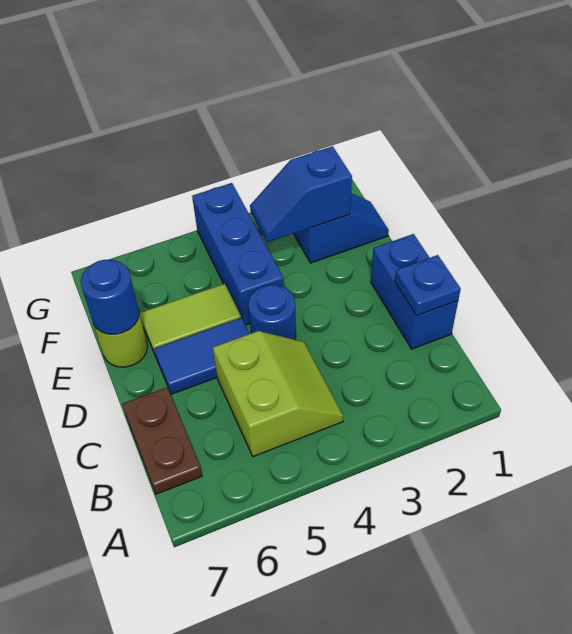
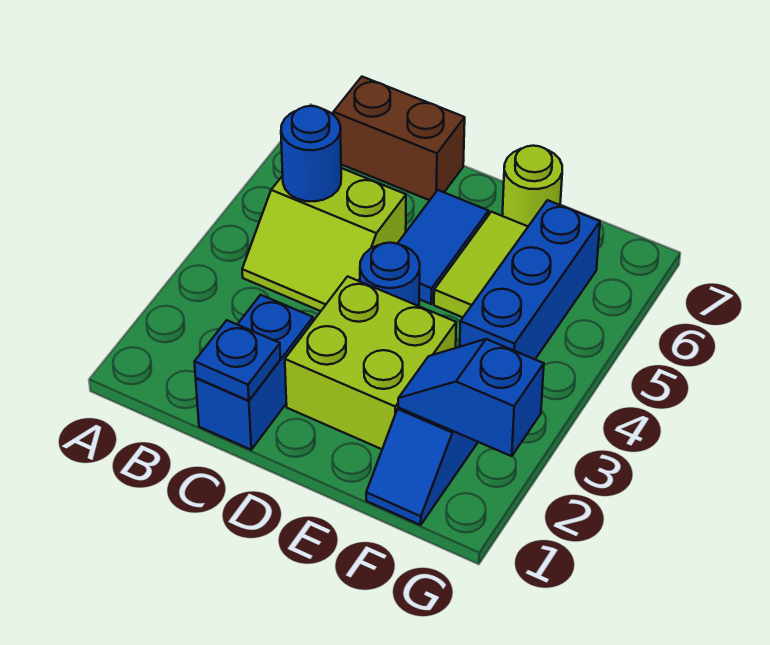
brown 1x2 plate [122,387,202,494] -> brown 1x2 brick [333,77,465,200]
blue 1x2 brick [371,234,458,349] -> blue 1x2 brick turned to [196,295,313,450]
none -> lime 2x2 brick [285,276,456,449]
blue 1x3 brick [192,183,284,325] -> blue 1x3 brick turned to [460,200,600,359]
blue 1x1 round brick [81,260,139,334] -> blue 1x1 round brick moved to [281,106,341,201]
blue 1x2 slope [250,146,352,242] -> blue 1x2 slope turned to [398,339,544,456]

